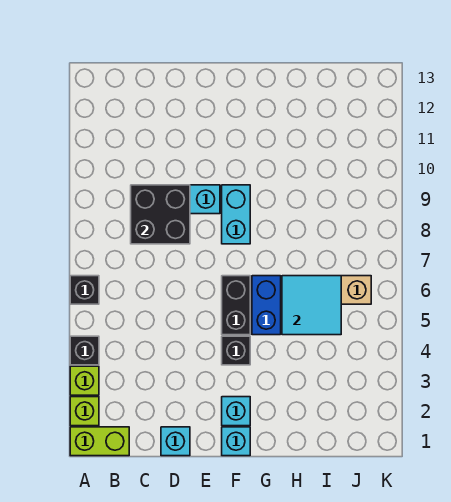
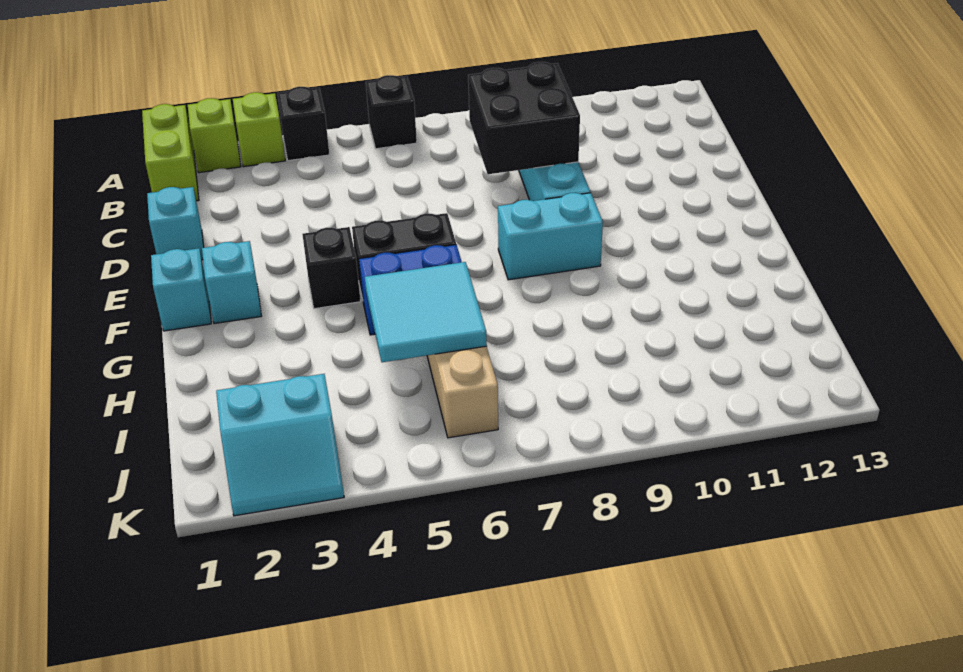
none -> cyan 2x2 slope [216,374,344,516]

